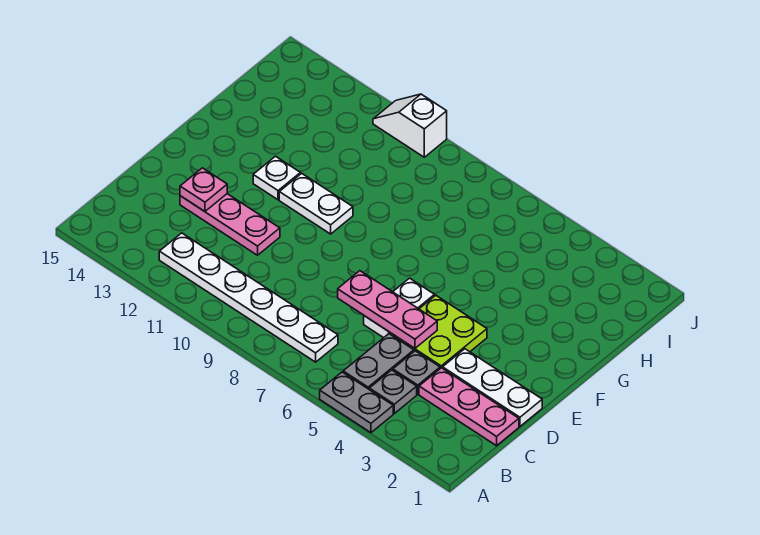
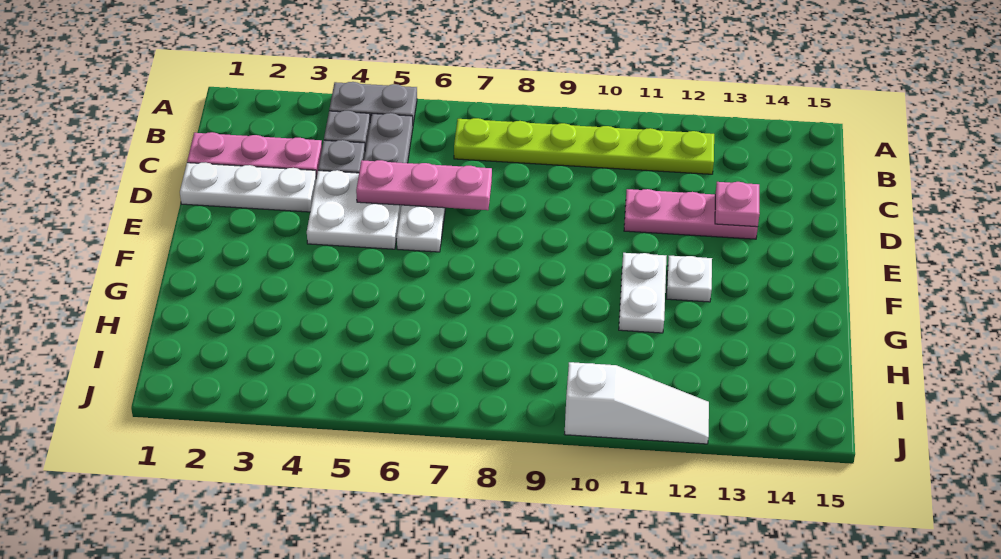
white 1x6 plate [159,233,338,362] -> lime 1x6 plate [454,118,714,174]
lime 2x2 plate [390,295,487,369] -> white 2x2 plate [307,170,401,249]
white 1x2 plate [279,173,353,234] -> white 1x2 plate turned to [619,253,666,333]
white 1x2 slope [373,94,447,157] -> white 1x3 slope [565,362,709,444]

